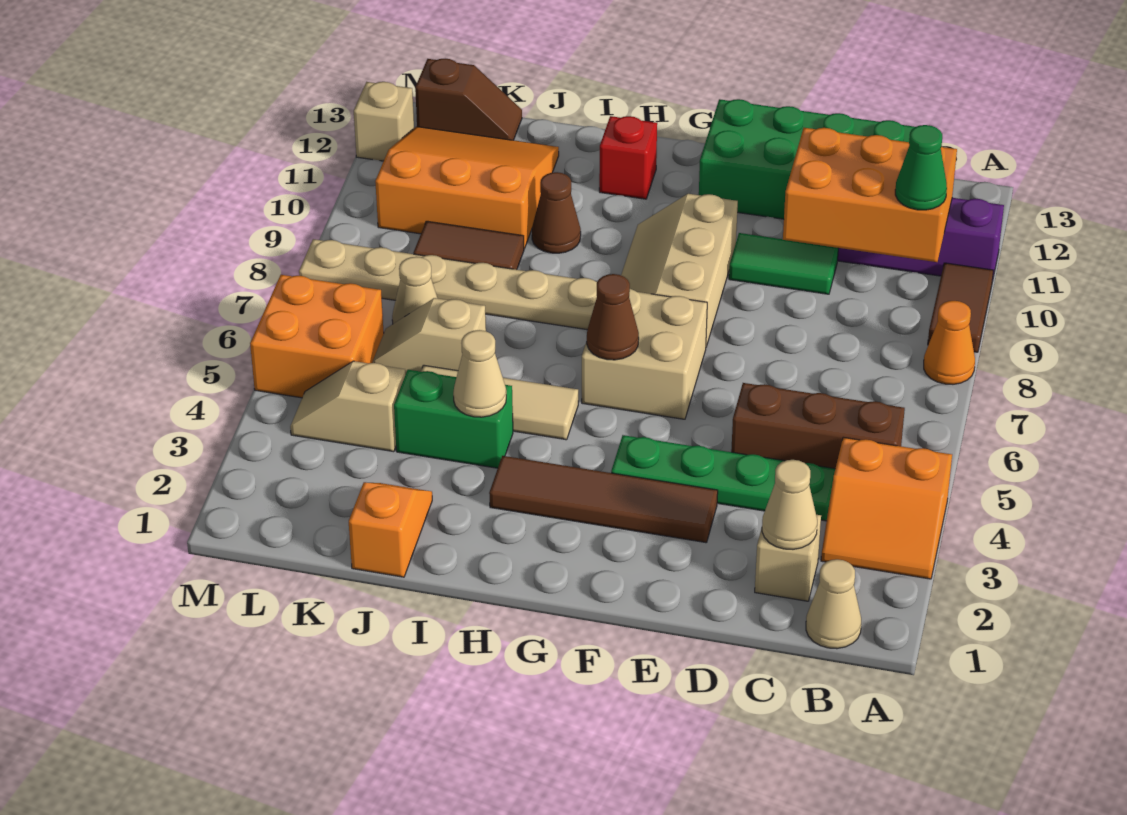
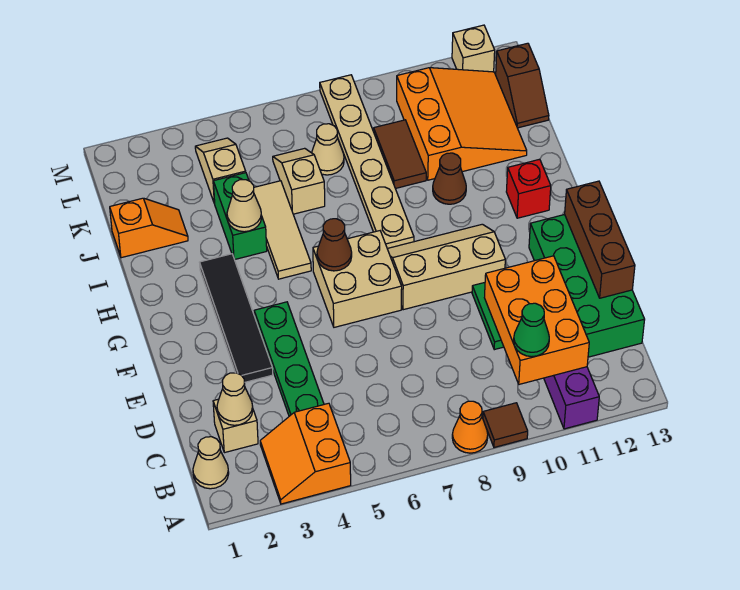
brown 1x2 tile [928,263,994,352] -> brown 1x1 tile [483,403,528,447]
brown 1x3 brick [731,383,905,468] -> brown 1x3 brick moved to [565,181,635,298]
brown 1x4 tile [489,456,718,543] -> black 1x4 tile [200,254,273,382]
orange 2x2 brick [250,275,384,398] -> none

